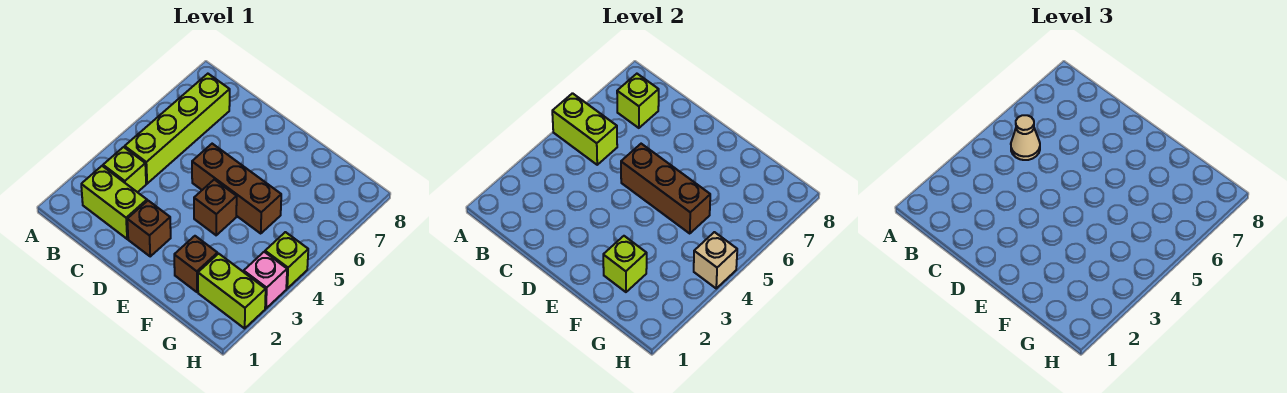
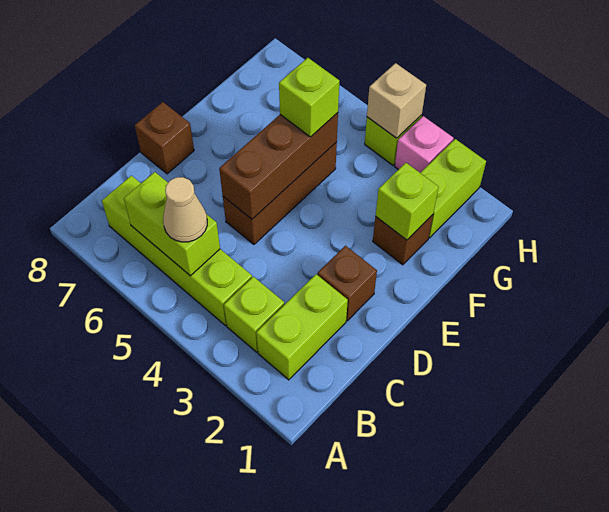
lime 1x2 brick [552,93,617,165] -> lime 1x2 brick turned to [124,172,220,276]
lime 1x1 brick [617,74,659,128] -> lime 1x1 brick moved to [279,58,339,137]
brown 1x1 brick [194,180,237,235] -> brown 1x1 brick moved to [135,102,194,174]

